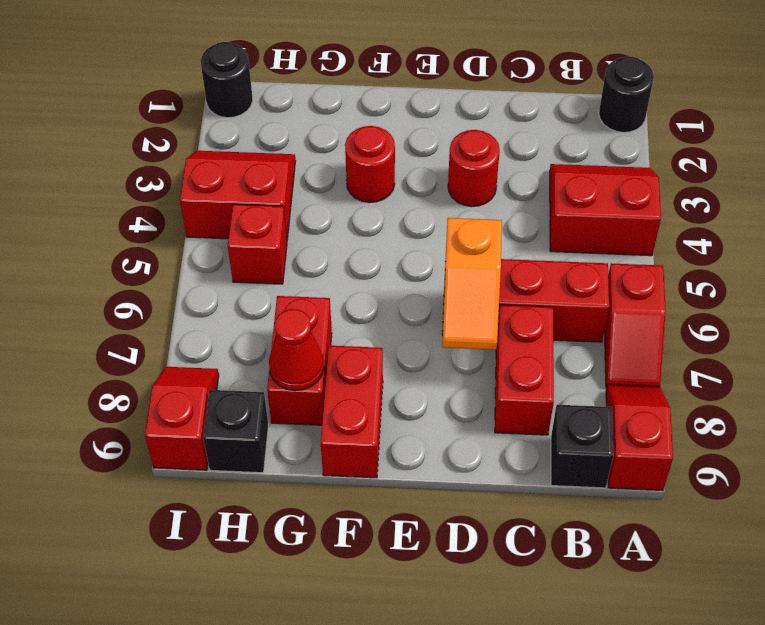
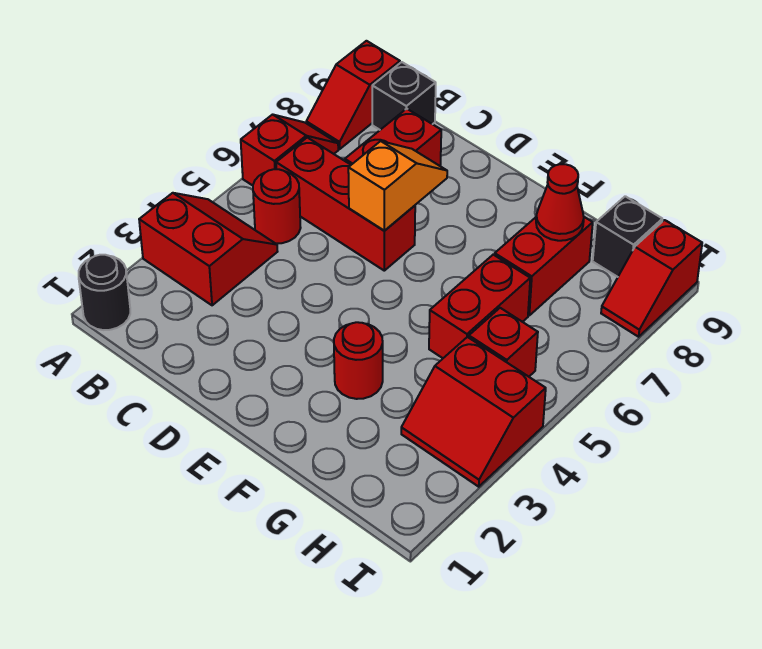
red 2x2 slope [550,164,661,256] -> red 2x2 slope turned to [139,193,278,305]
red 1x1 round brick [448,130,500,207] -> red 1x1 round brick moved to [253,169,301,244]
red 1x2 brick [321,346,383,478] -> red 1x2 brick moved to [429,255,530,358]
black 1x1 round brick [201,42,253,118] -> none

